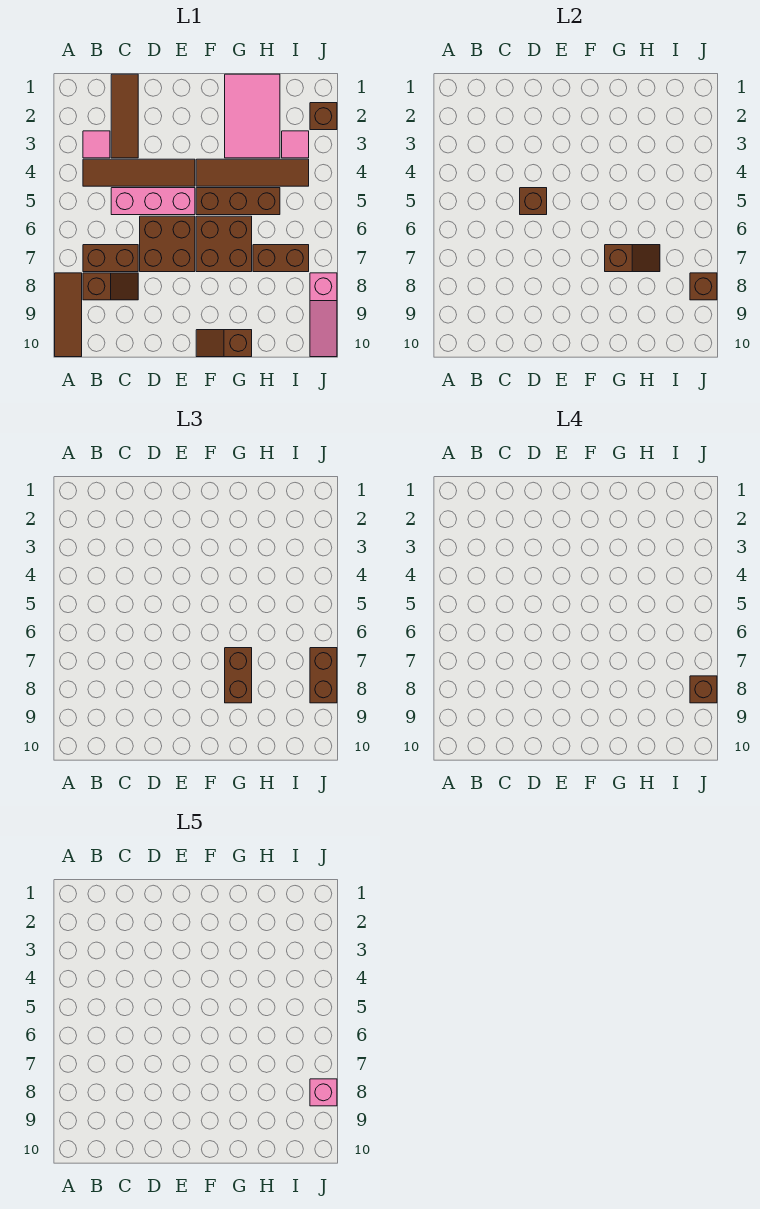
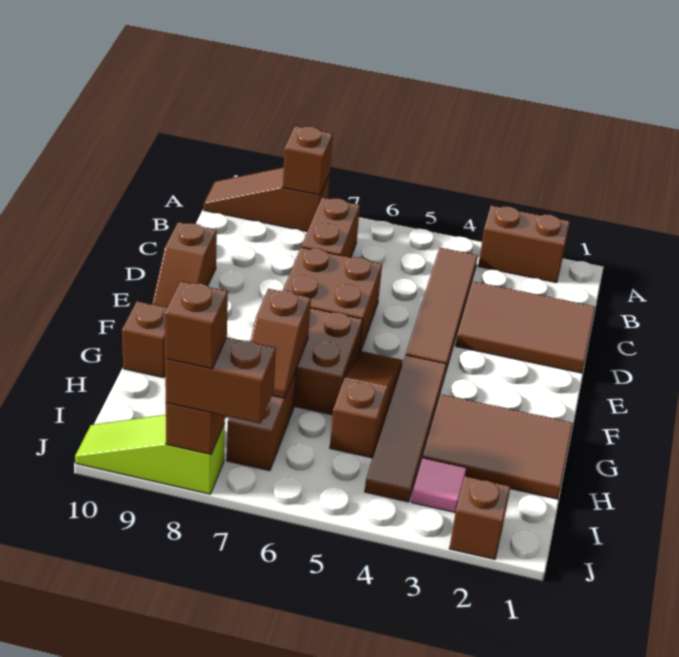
brown 1x3 tile [55,273,82,357] -> brown 1x3 slope [204,167,330,232]
pink 1x1 tile [83,131,110,158] -> none
brown 1x2 slope [83,273,138,300] -> brown 1x2 slope moved to [152,222,217,308]
brown 1x3 tile [111,74,138,158] -> brown 2x3 tile [456,281,595,373]
pink 1x3 brick [111,188,195,215] -> none
brown 1x1 brick [520,188,547,215] -> brown 1x1 brick moved to [283,126,333,195]
brown 1x3 brick [196,188,280,215] -> brown 1x3 slope [330,351,402,458]
pink 2x3 tile [225,74,280,158] -> brown 2x3 tile [422,394,573,499]
brown 1x2 brick [225,648,252,703] -> brown 1x2 brick moved to [478,205,570,283]
pink 1x3 slope [310,273,337,357] -> lime 1x3 slope [75,415,225,494]
pink 1x1 brick [310,1079,337,1106] -> none

